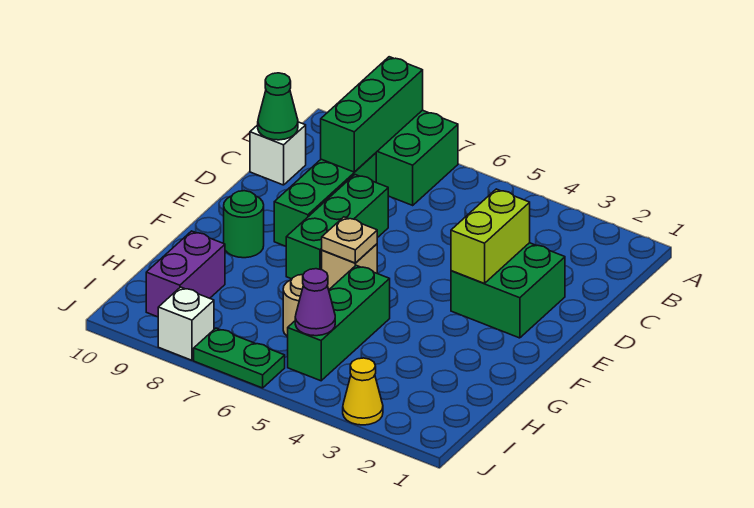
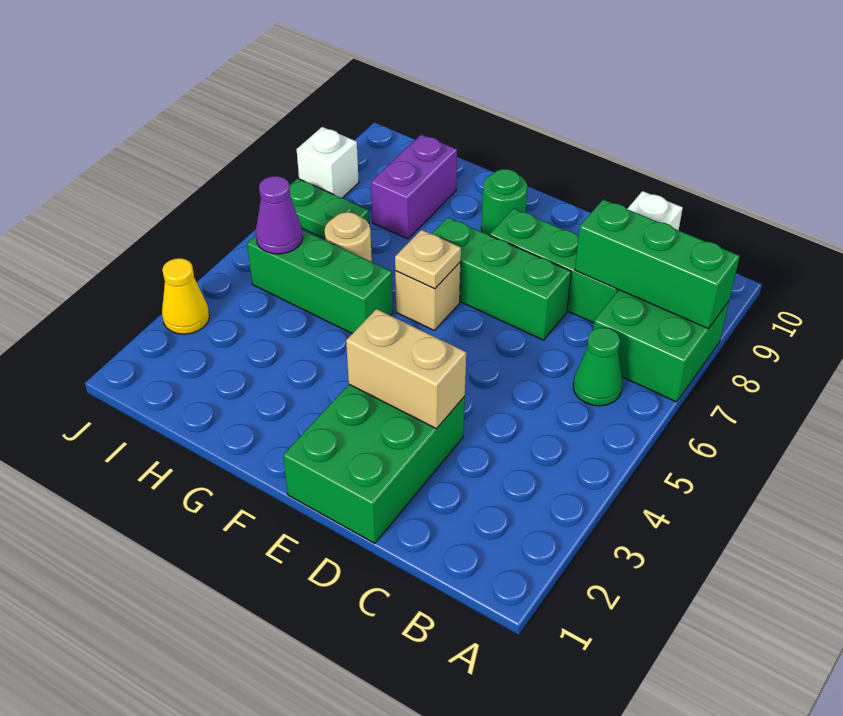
green 1x1 cone [258,73,298,140] -> green 1x1 cone moved to [573,327,622,406]
green 2x2 brick [451,243,565,338] -> green 2x3 brick [283,385,465,543]
lime 1x2 brick [451,189,530,283] -> tan 1x2 brick [346,309,466,429]
purple 1x2 brick [146,231,225,317] -> purple 1x2 brick turned to [371,134,457,239]
green 1x2 plate [194,328,285,388] -> green 1x2 plate turned to [290,178,369,239]

